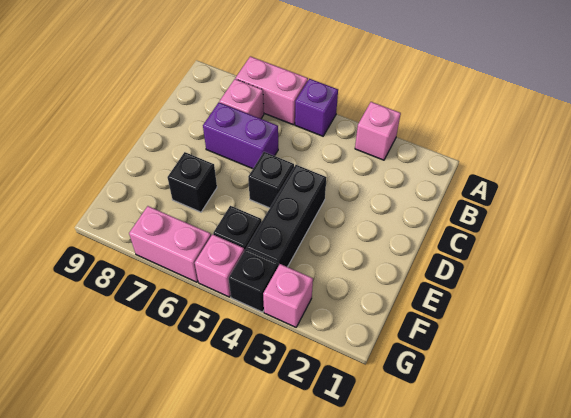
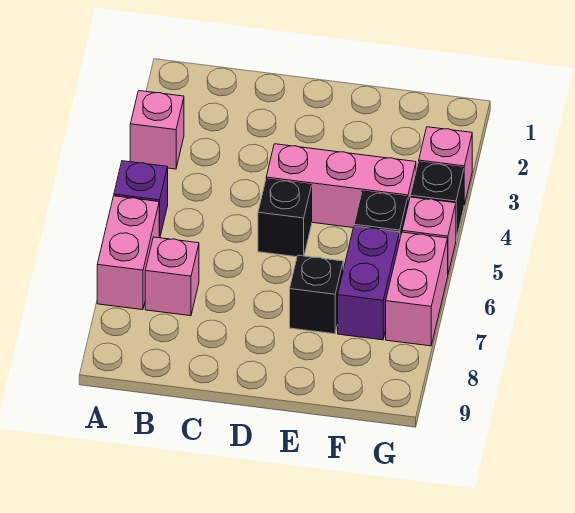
purple 1x2 brick [203,102,278,169] -> purple 1x2 brick moved to [338,226,399,340]
black 1x3 brick [247,165,326,267] -> pink 1x3 brick [266,144,416,228]

